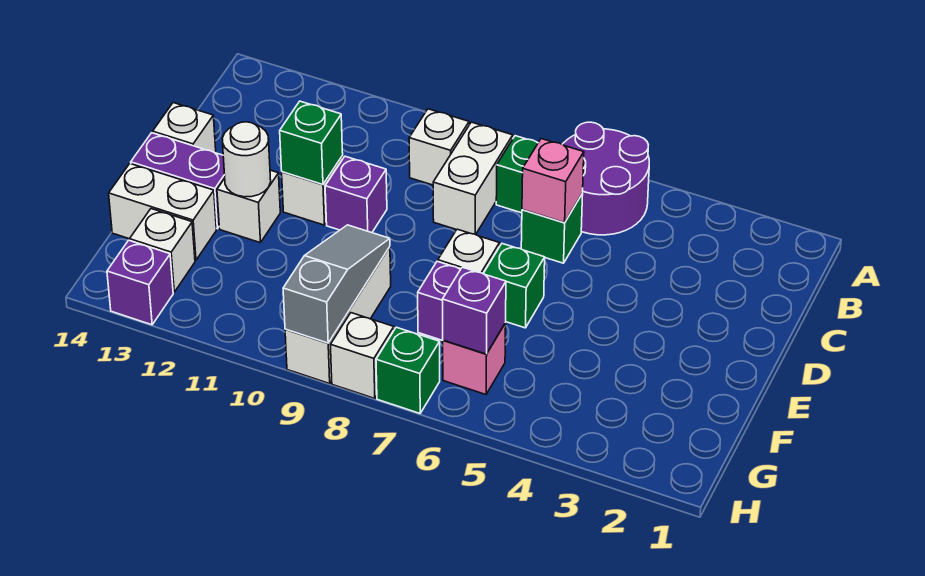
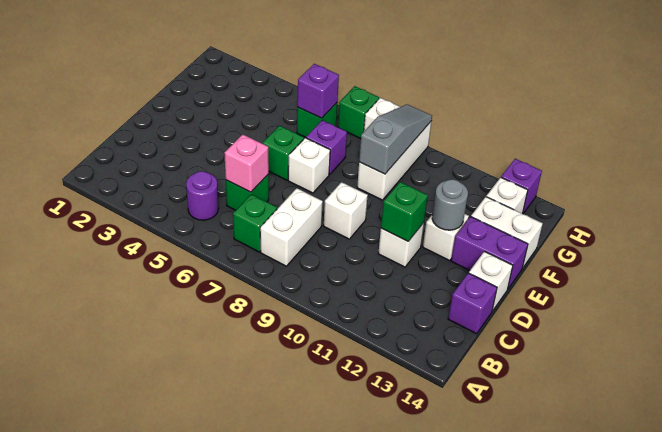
purple 2x2 round brick [562,122,649,235] -> purple 1x1 round brick [186,171,219,220]
white 1x1 brick [409,109,469,185] -> white 1x1 brick moved to [324,182,368,239]
purple 1x1 brick [325,156,387,233] -> purple 1x1 brick moved to [448,273,497,334]
white 1x1 round brick [222,122,271,197] -> grey 1x1 round brick [432,179,468,230]
grey 1x3 slope [283,225,390,343] -> grey 1x3 slope turned to [359,104,432,174]
pink 1x1 brick [443,323,506,394] -> green 1x1 brick [297,103,337,137]

